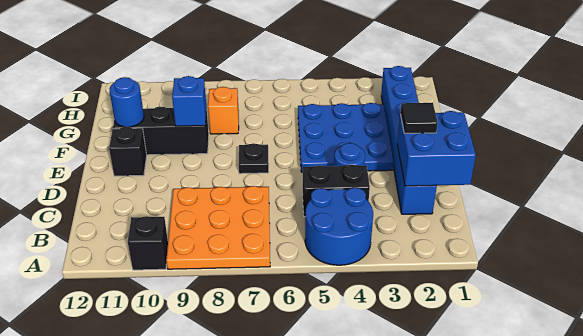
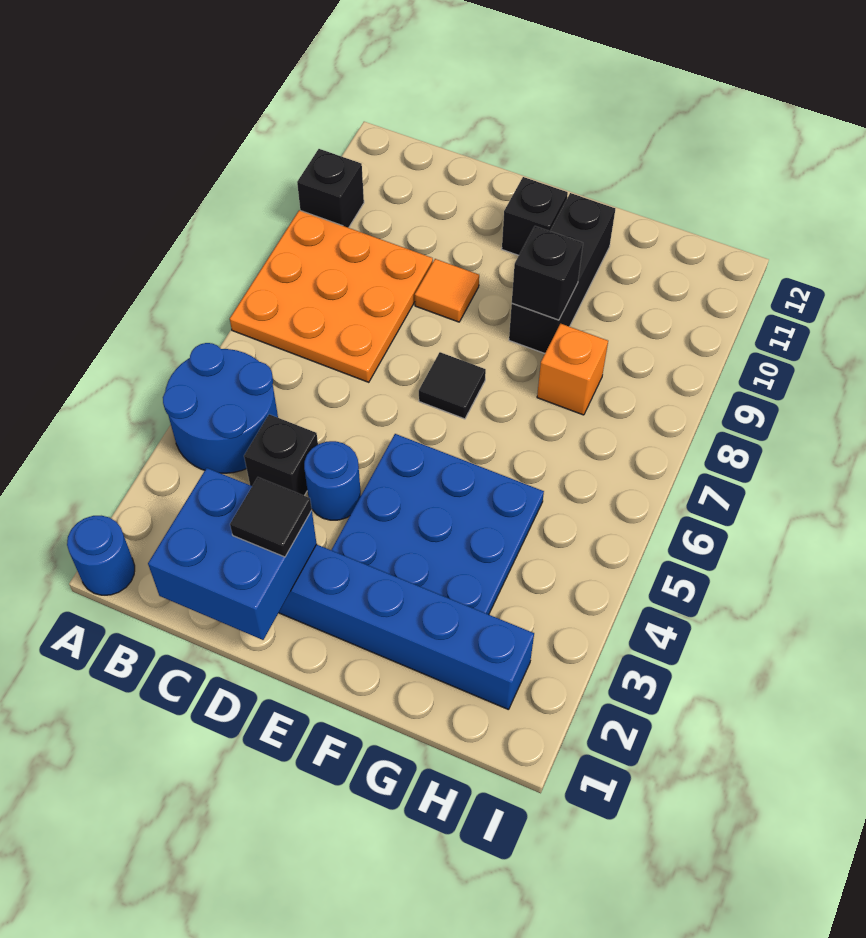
black 1x2 brick [302,165,370,217] -> black 1x1 brick [244,414,318,496]
none -> orange 1x1 tile [415,259,479,322]
black 1x1 plate [239,143,269,174] -> black 1x1 tile [419,352,486,419]
blue 1x1 brick [172,76,206,126] -> black 1x1 brick [512,226,583,320]
blue 1x1 round brick [110,77,144,127] -> blue 1x1 round brick moved to [67,516,135,595]

